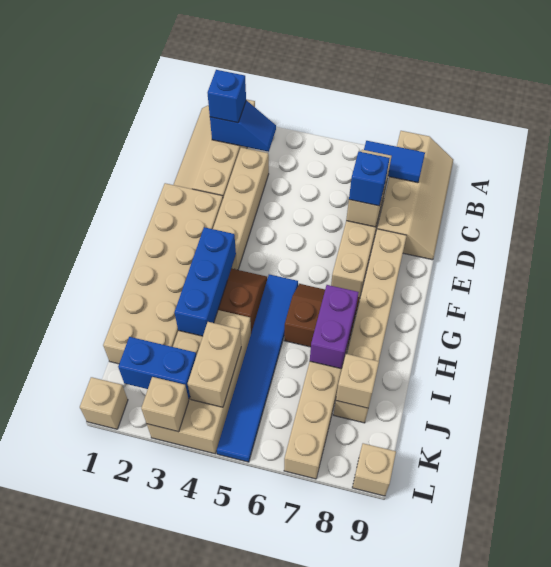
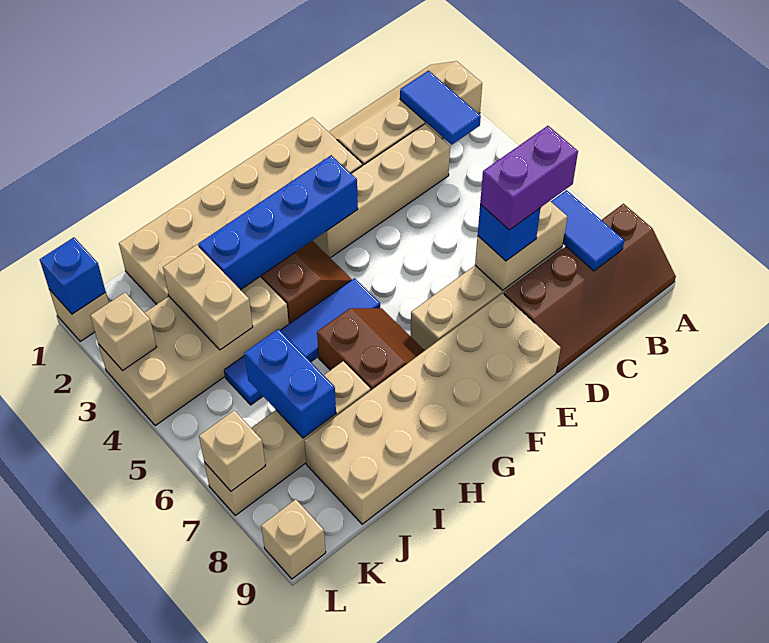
tan 2x4 slope [377,131,453,260] -> brown 2x4 slope [504,204,676,372]
blue 1x2 slope [210,100,276,152] -> blue 1x2 tile [400,71,481,145]
blue 1x1 brick [208,70,246,123] -> blue 1x1 brick moved to [40,237,106,314]
tan 1x6 brick [334,229,407,423] -> tan 2x6 brick [304,293,561,524]
blue 1x3 brick [174,227,236,336] -> blue 1x4 brick [198,155,358,290]
blue 1x6 tile [217,274,298,462] -> blue 1x4 tile [224,278,380,405]
purple 1x2 brick [310,285,359,369] -> purple 1x2 brick moved to [480,126,578,230]
tan 1x2 brick [188,322,241,407] -> tan 1x2 brick turned to [163,245,253,350]
tan 1x1 brick [336,354,379,408] -> tan 1x1 brick moved to [199,410,265,491]
blue 1x2 brick [118,337,196,399] -> blue 1x2 brick moved to [244,329,336,438]

